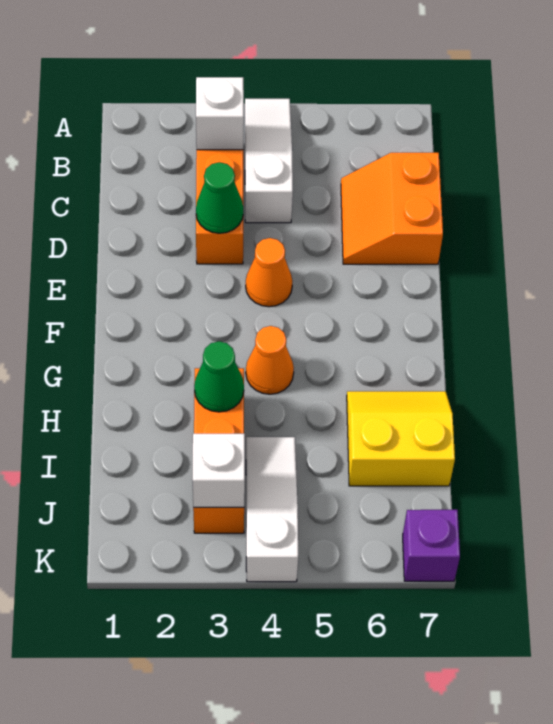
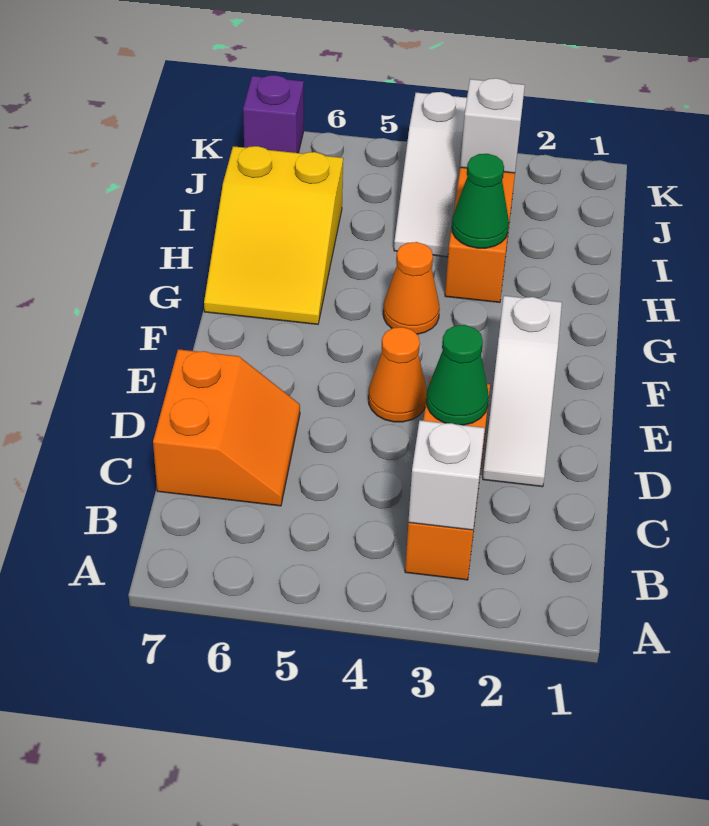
white 1x3 slope [245,99,293,223] -> white 1x3 slope moved to [483,296,562,487]
yellow 2x2 slope [347,391,455,486] -> yellow 2x3 slope [204,146,343,324]

